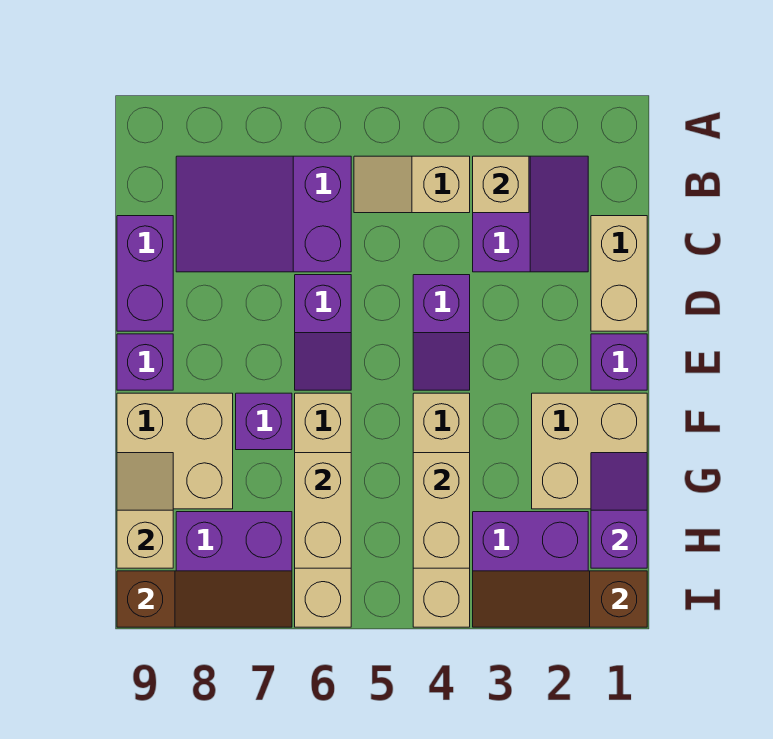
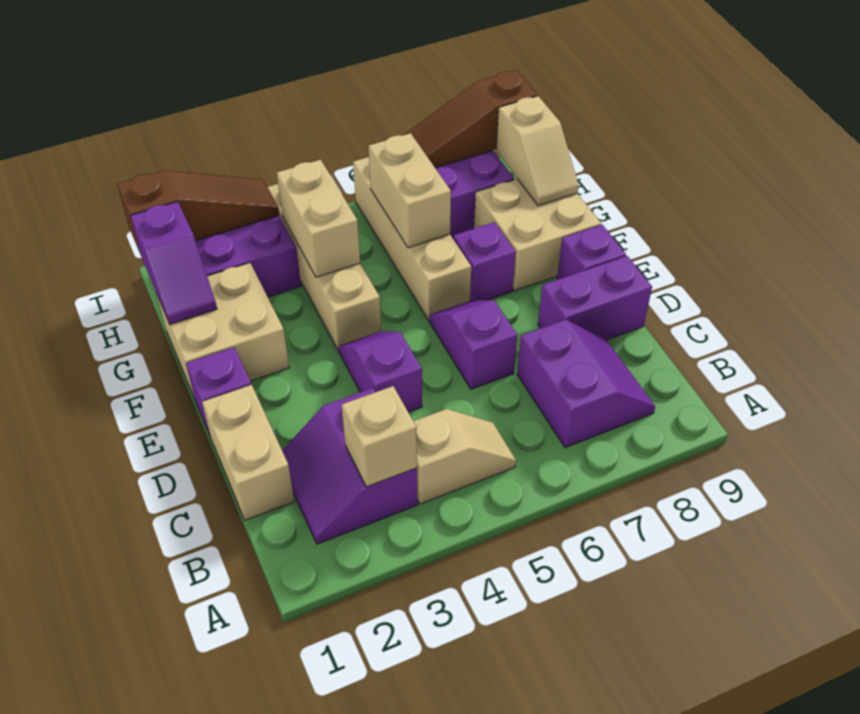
purple 2x3 slope [176,156,351,272] -> purple 2x2 slope [517,320,655,448]
purple 1x2 brick [117,216,173,331] -> purple 1x2 brick turned to [538,256,652,340]

